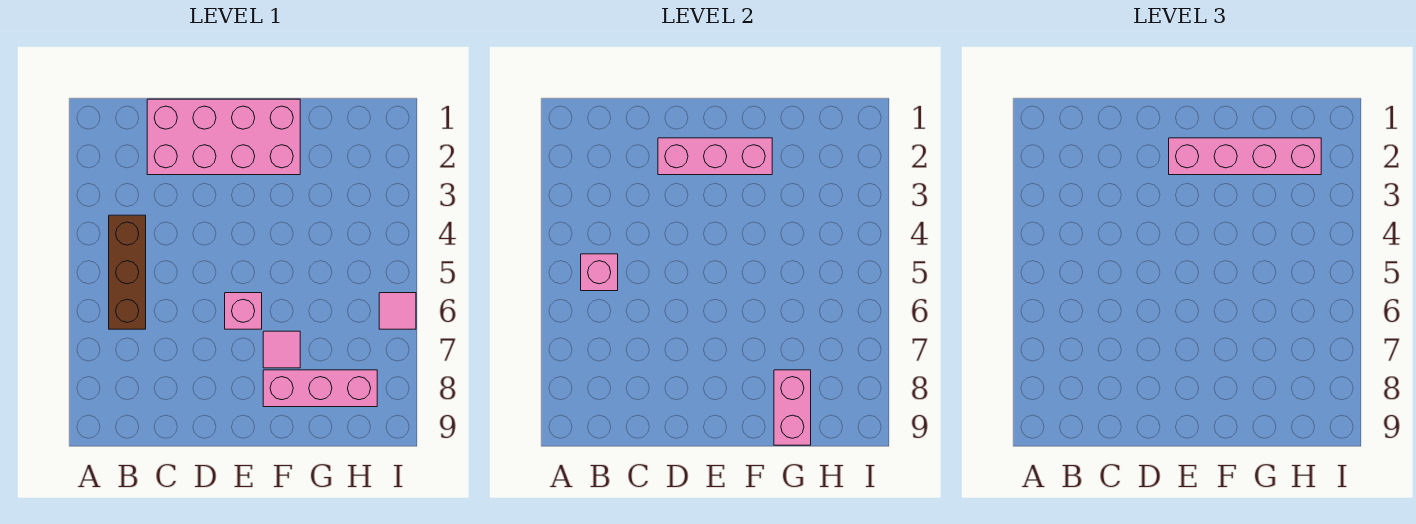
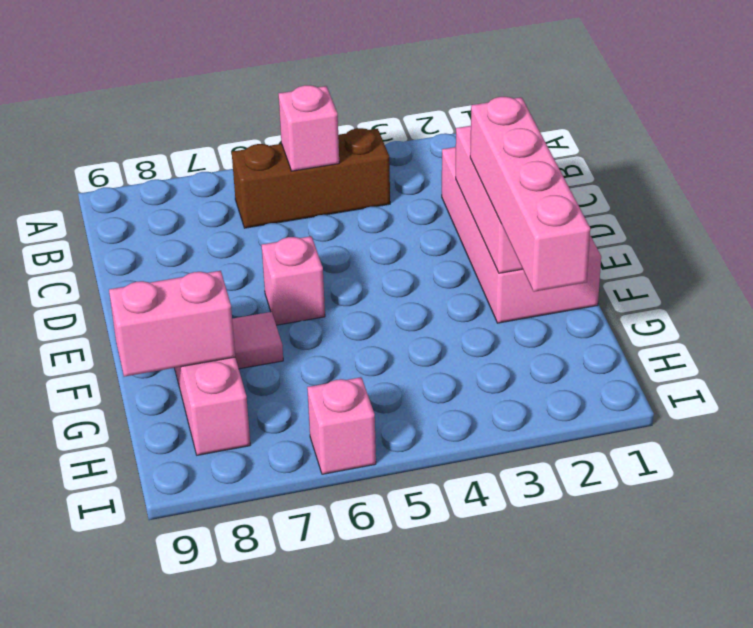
pink 1x1 tile [379,293,416,329] -> pink 1x1 brick [307,377,376,474]

